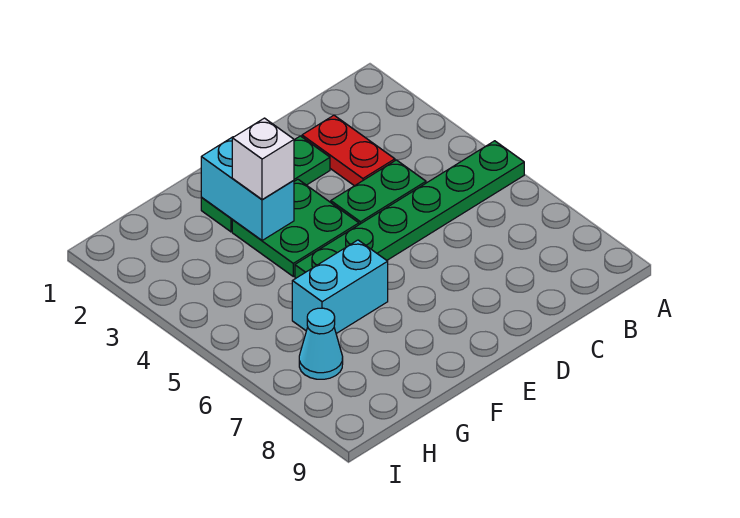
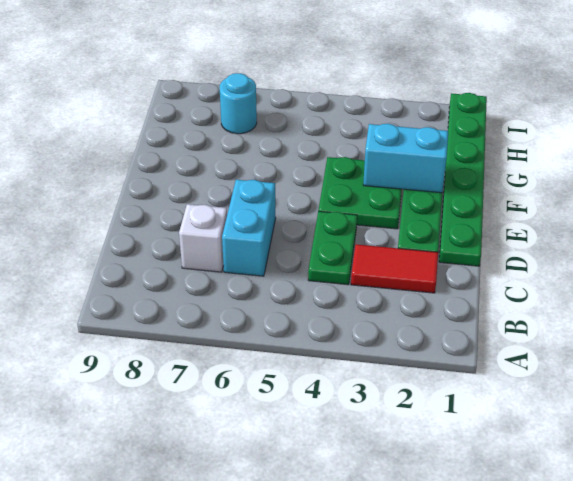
green 1x6 plate [295,141,524,278] -> green 1x6 plate moved to [439,93,487,266]
red 1x2 plate [302,115,395,186] -> red 1x2 tile [351,244,438,293]
white 1x1 brick [232,118,294,200] -> white 1x1 brick moved to [179,204,227,272]
cyan 1x2 brick [292,240,388,334] -> cyan 1x2 brick moved to [222,180,276,276]
cyan 1x1 cone [299,308,343,379] -> cyan 1x1 round brick [220,73,257,134]

